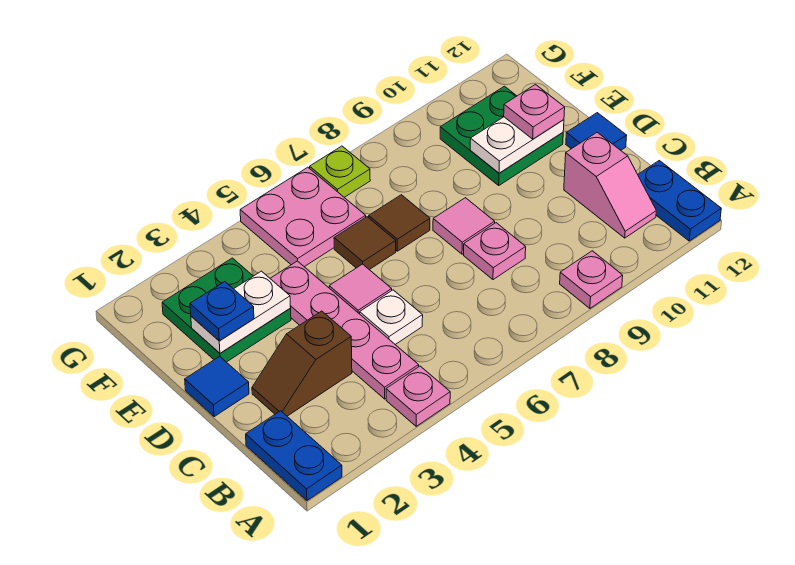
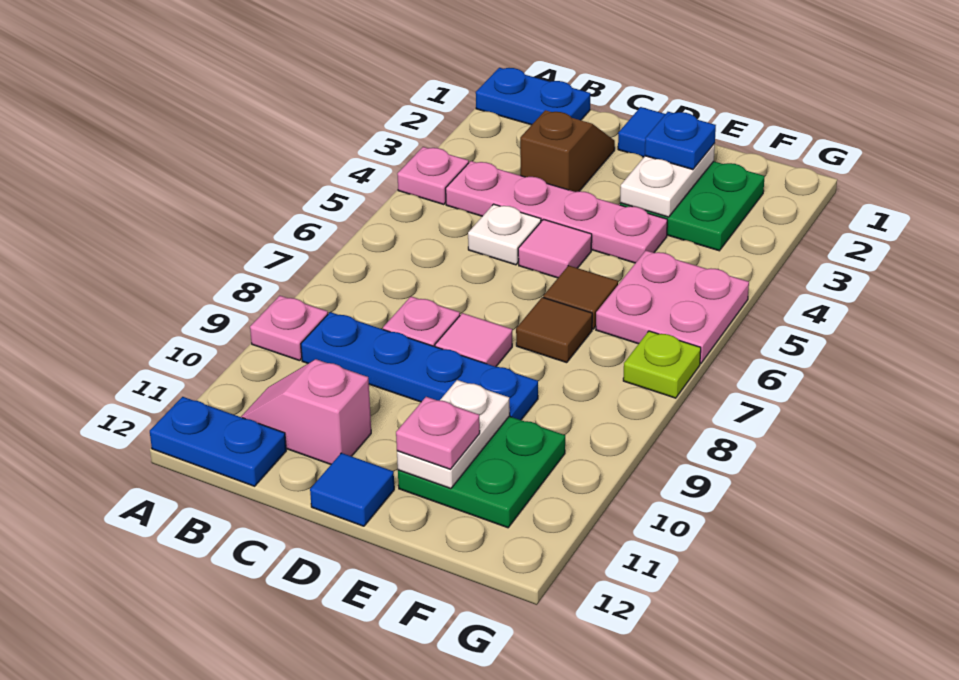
none -> blue 1x4 plate [301,312,538,420]

